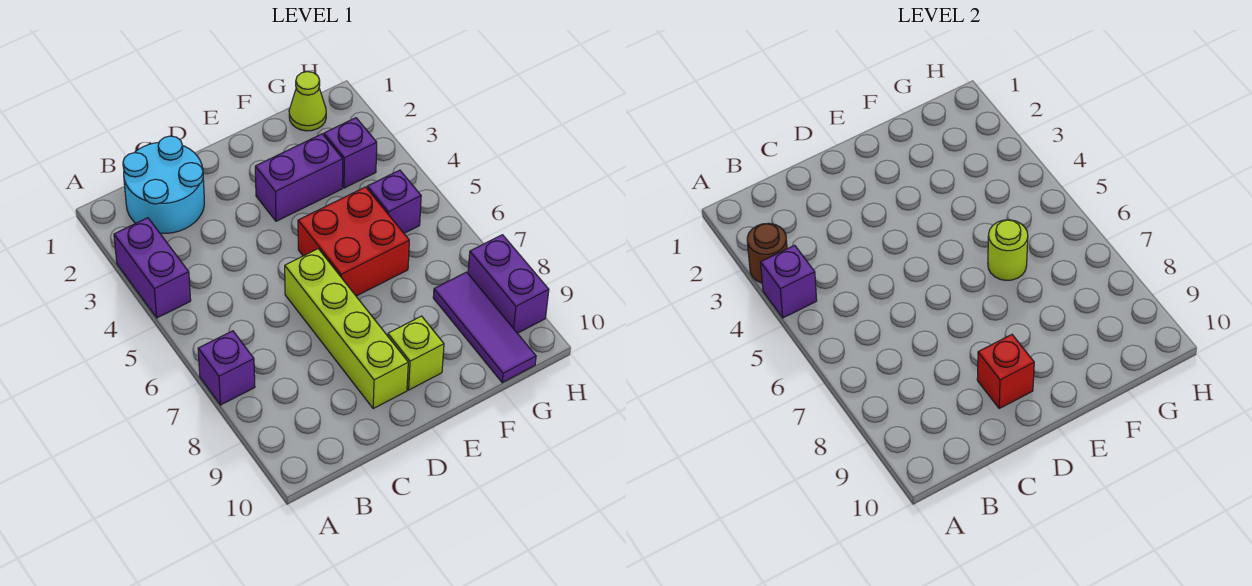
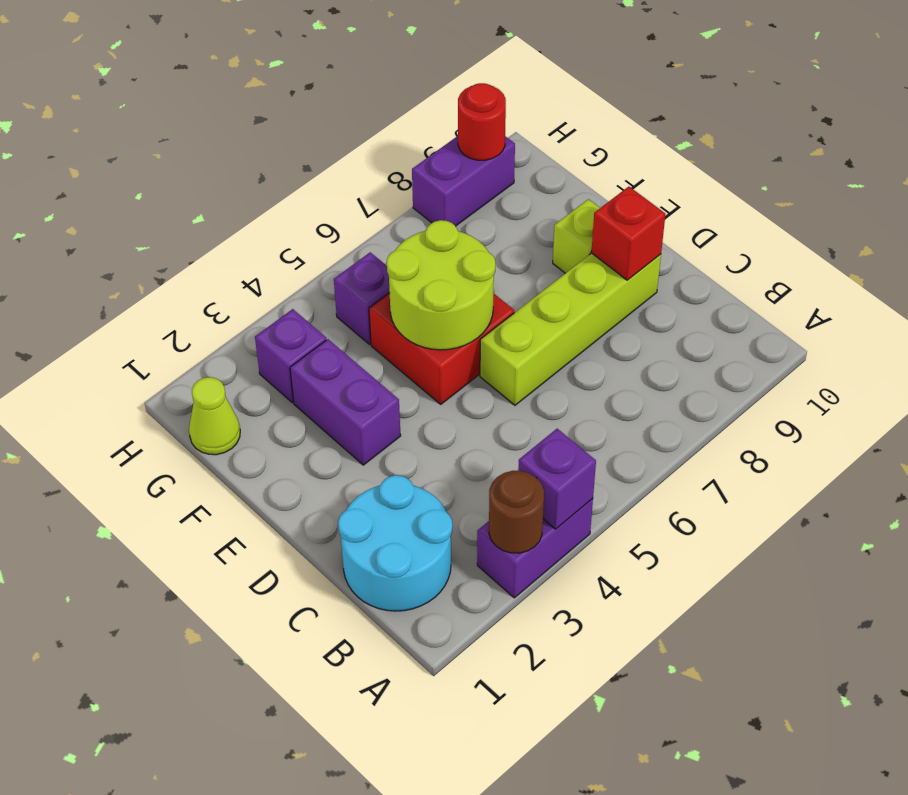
purple 1x1 brick [198,331,255,405] -> none
lime 1x1 round brick [988,220,1028,280] -> lime 2x2 round brick [387,220,495,350]
purple 1x3 tile [433,272,536,383] -> none
none -> red 1x1 round brick [458,83,506,160]

